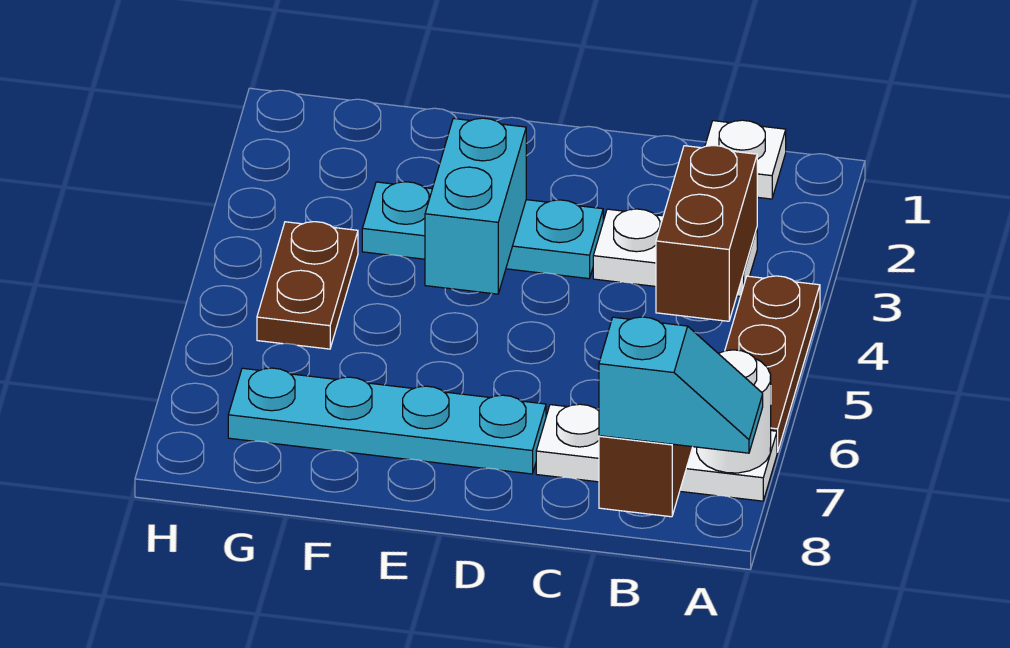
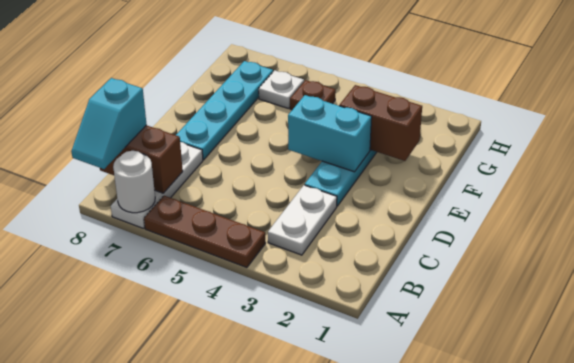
white 1x1 plate [705,120,786,199] -> white 1x1 plate moved to [259,70,304,109]
brown 1x2 brick [656,146,757,321] -> brown 1x2 brick moved to [339,85,422,161]
brown 1x2 plate [257,222,358,349] -> brown 1x1 plate [290,80,336,110]

